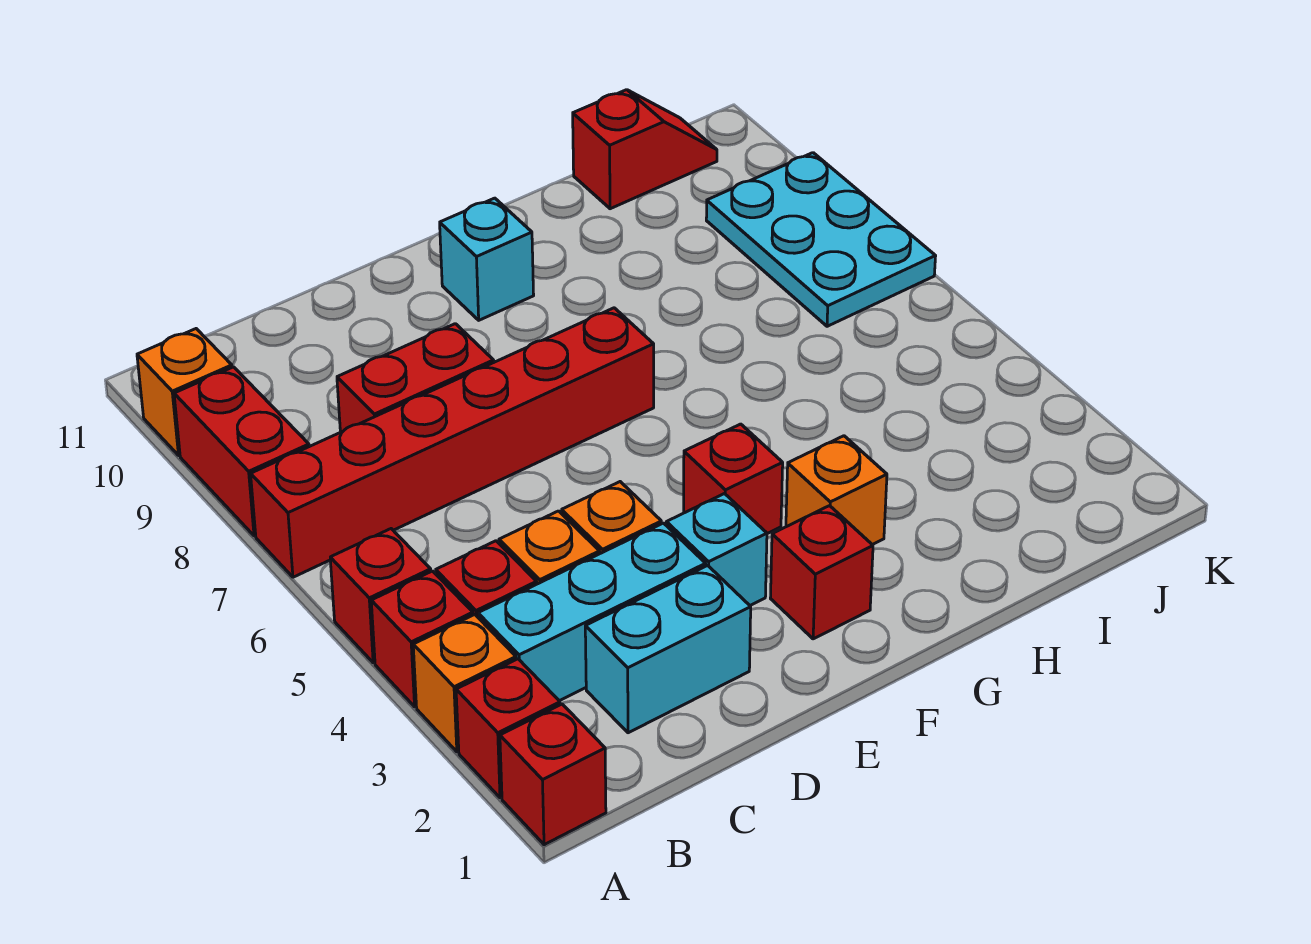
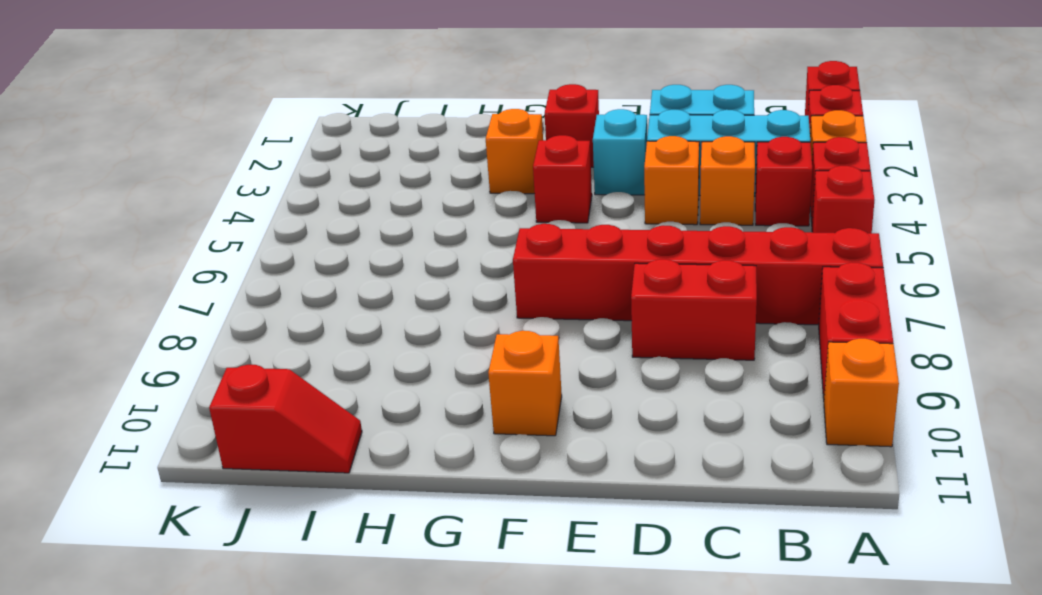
cyan 1x1 brick [440,198,534,320] -> orange 1x1 brick [488,331,562,436]
red 1x2 slope [573,90,717,209] -> red 1x2 slope turned to [209,365,362,473]
cyan 2x3 plate [706,153,936,326] -> none

